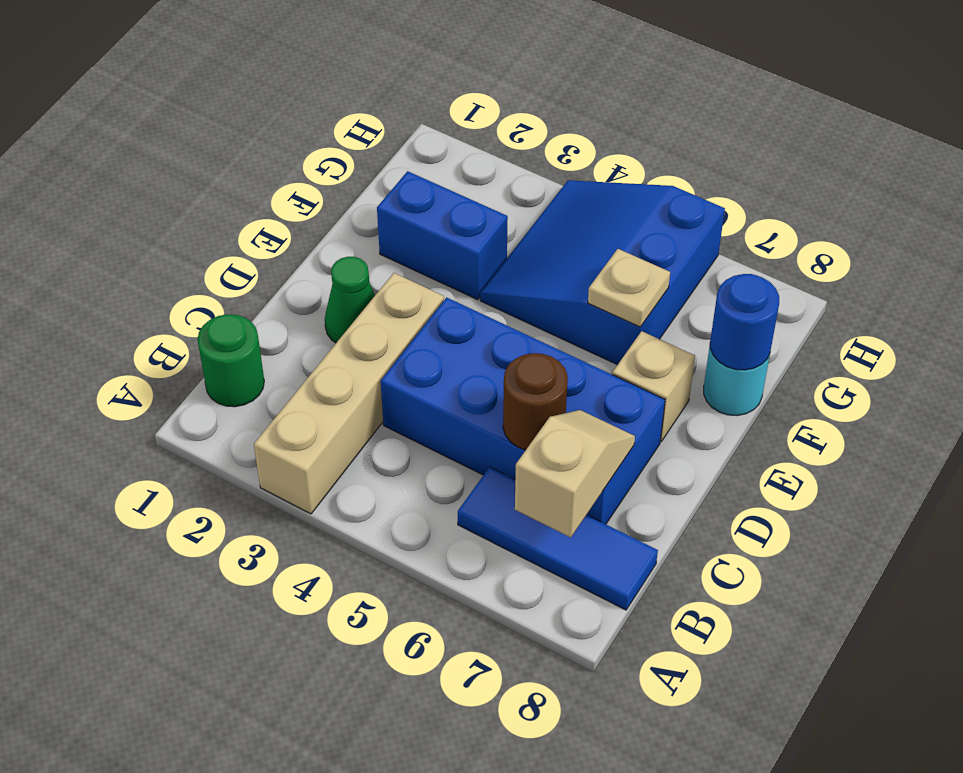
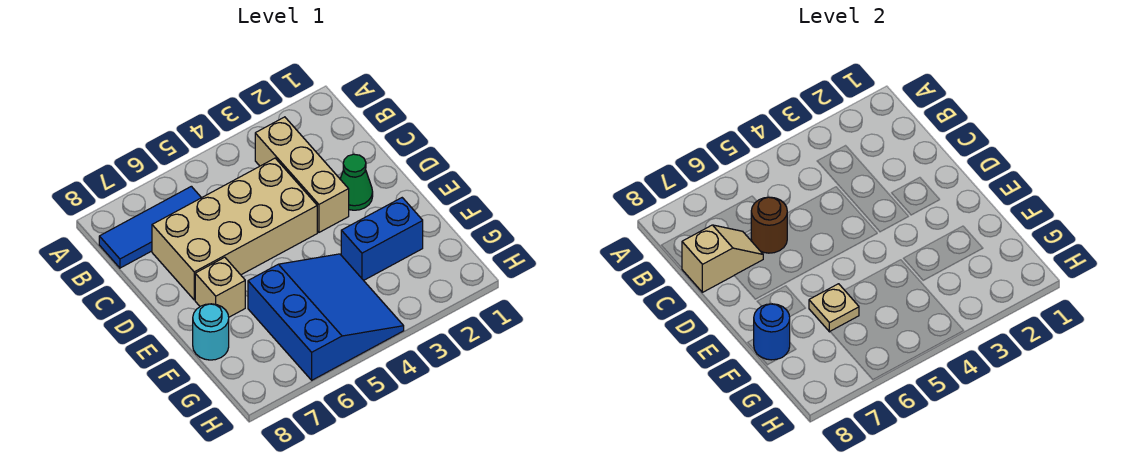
tan 1x4 brick [254,273,444,514] -> tan 1x3 brick [255,117,349,232]
green 1x1 round brick [197,314,264,407] -> none
tan 1x2 slope [515,410,635,538] -> tan 1x2 slope turned to [682,225,763,292]
blue 2x4 brick [381,297,665,524] -> tan 2x4 brick [152,158,317,300]

